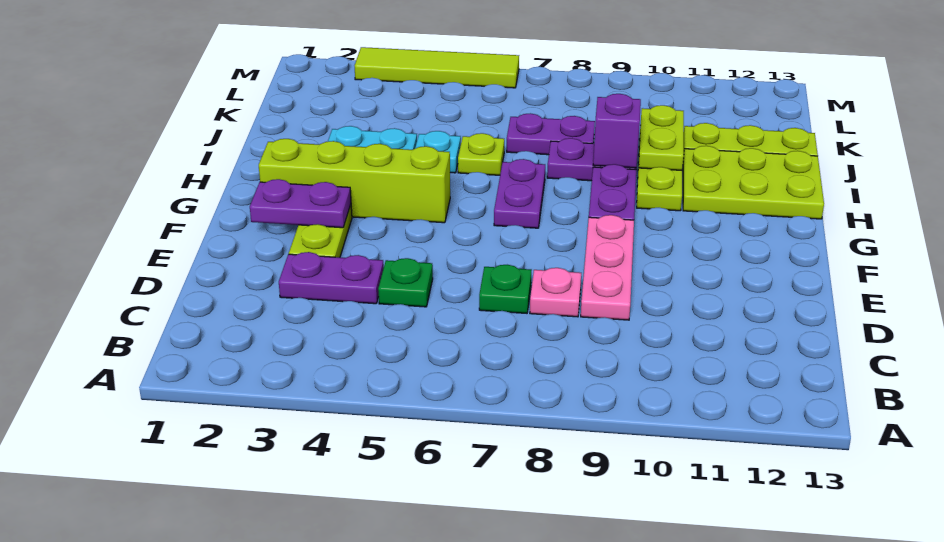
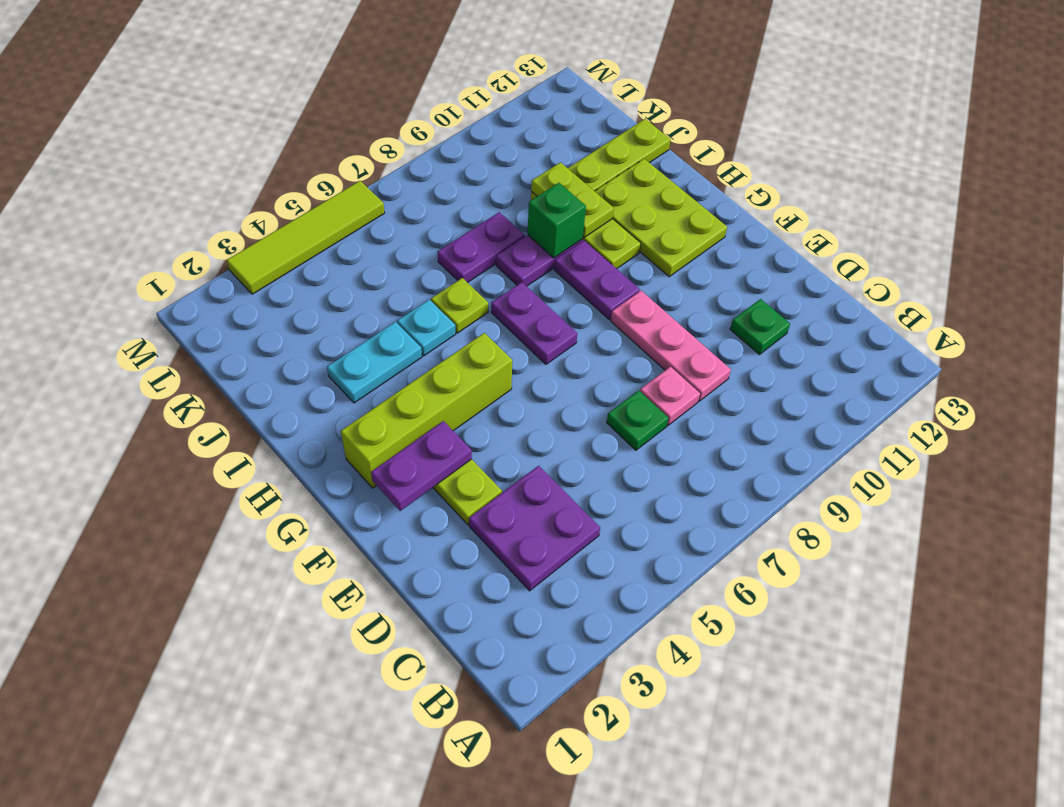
purple 1x2 plate [279,252,384,304] -> purple 2x2 plate [469,466,600,591]
green 1x1 plate [378,258,433,307] -> green 1x1 plate moved to [730,299,790,355]
lime 2x3 plate [683,146,824,219] -> lime 2x3 plate turned to [595,159,727,277]
purple 1x1 brick [593,94,641,168] -> green 1x1 brick [528,183,586,258]

